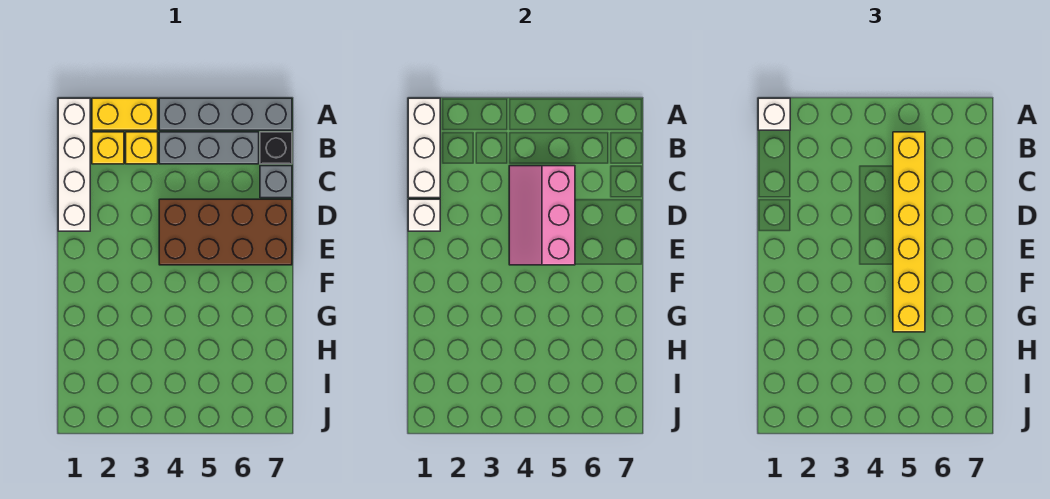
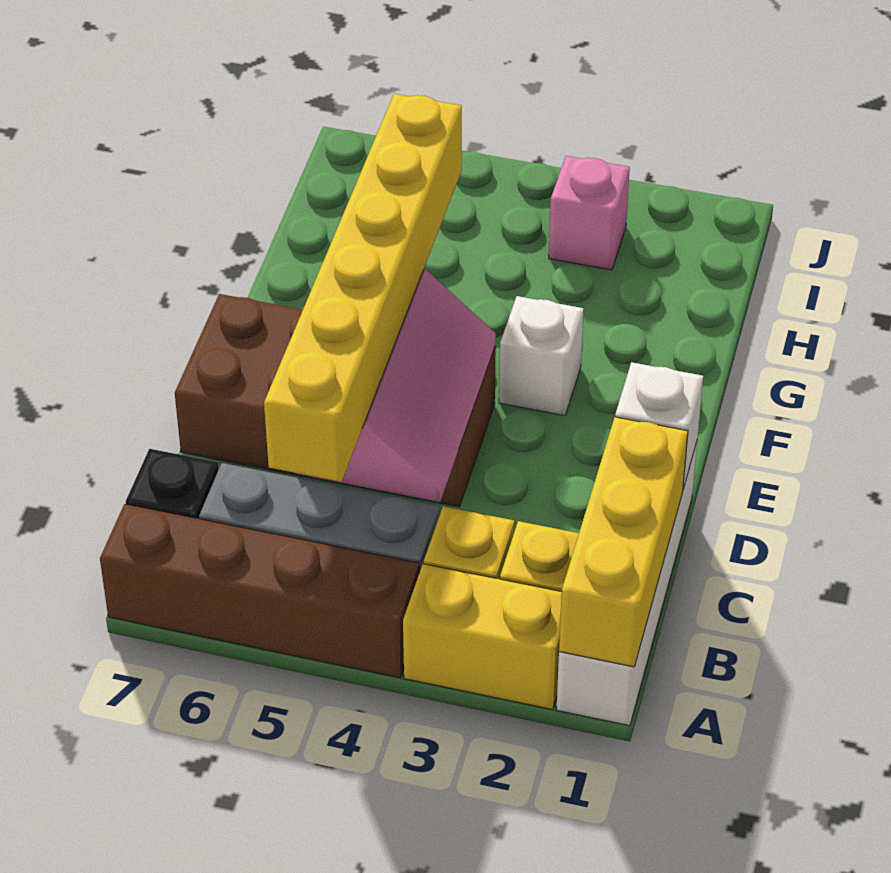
white 1x3 brick [408,98,440,198] -> yellow 1x3 brick [559,417,688,667]
white 1x1 brick [758,98,790,130] -> white 1x1 brick moved to [499,296,584,416]
grey 1x4 brick [159,98,292,130] -> brown 1x4 brick [100,504,419,678]
grey 1x1 brick [260,166,292,198] -> none
none -> pink 1x1 brick [549,156,630,270]

